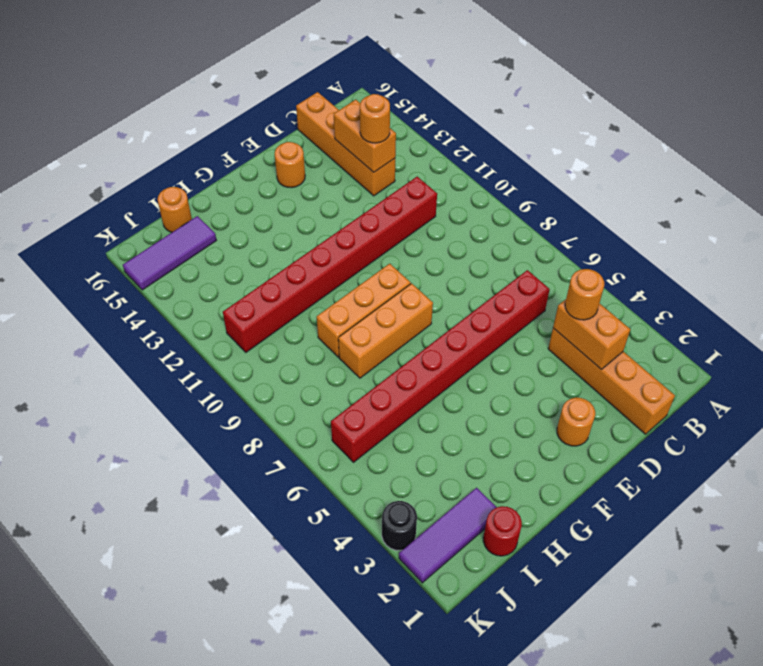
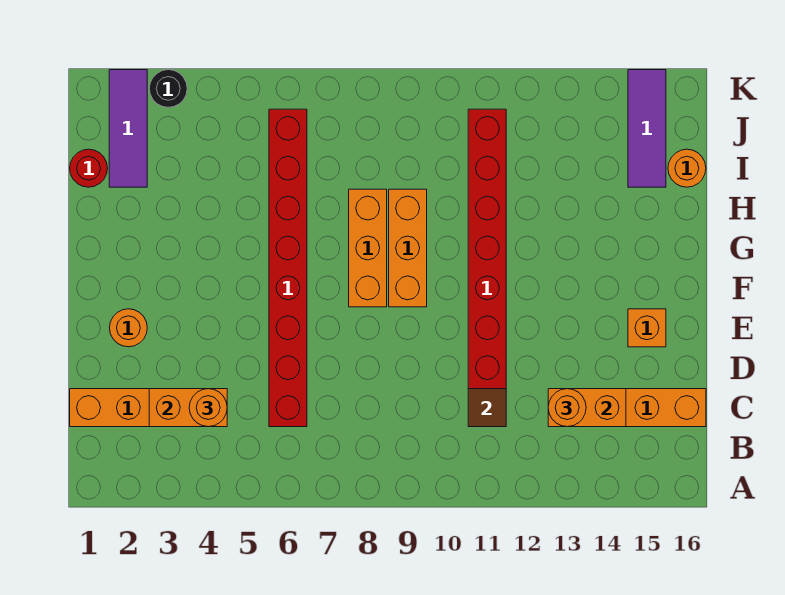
none -> brown 1x1 tile [468,389,506,427]
orange 1x1 round brick [275,142,305,188] -> orange 1x1 brick [628,309,666,347]

